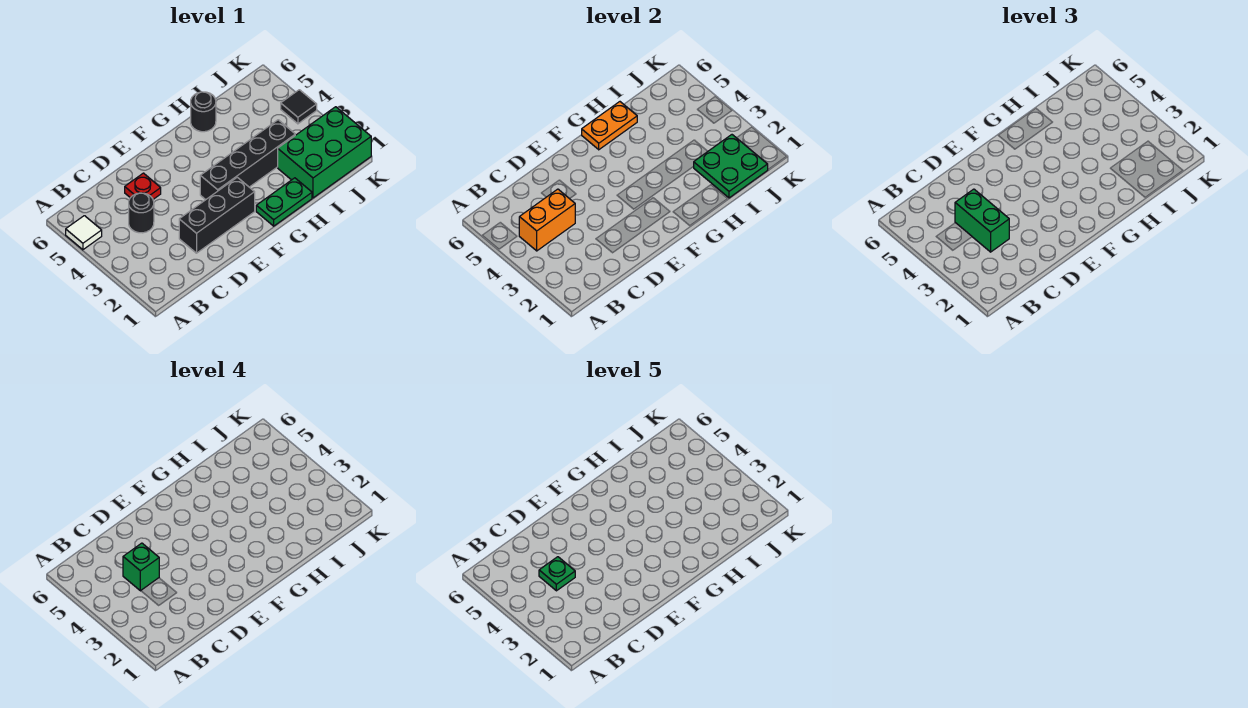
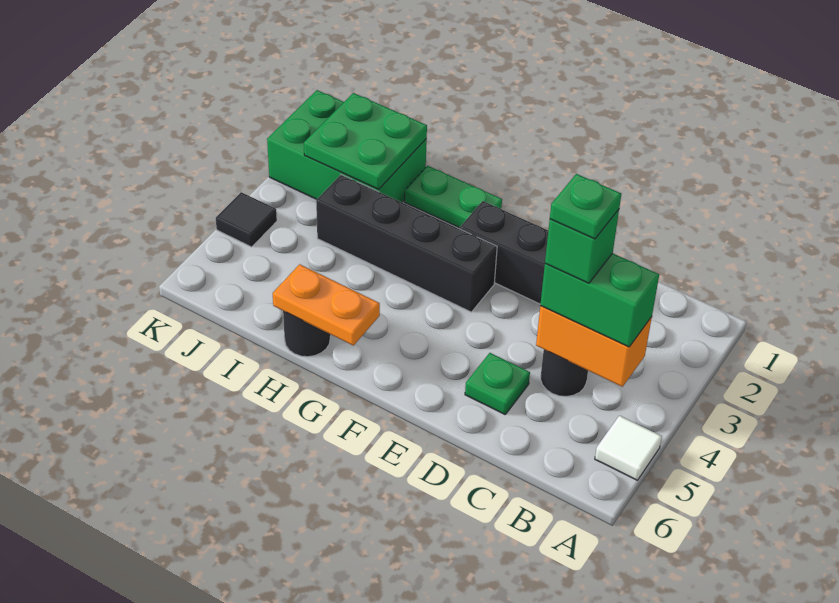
green 1x2 brick [955,189,1009,252] -> green 1x2 brick turned to [540,253,659,347]
red 1x1 plate [125,173,161,199] -> green 1x1 plate [465,353,530,414]

